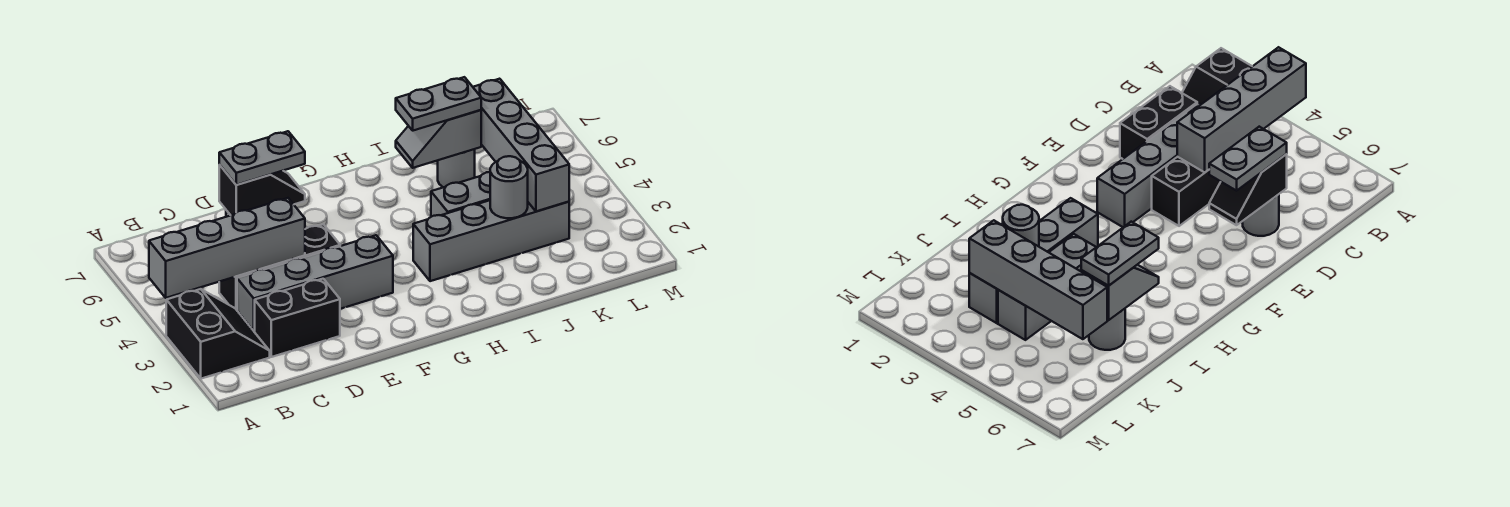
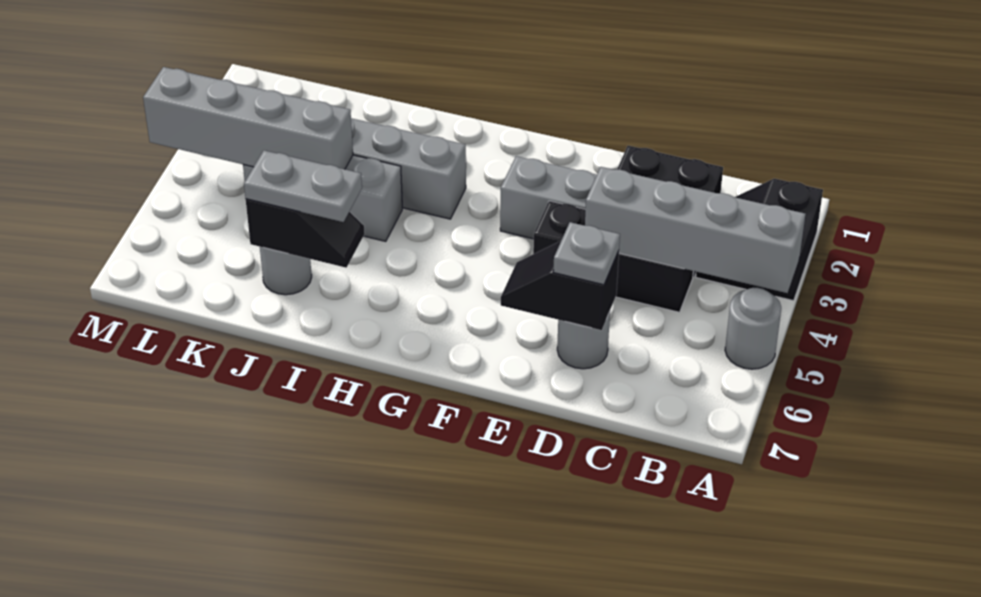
grey 1x2 plate [219,131,305,185] -> grey 1x1 plate [553,222,620,285]
grey 1x2 slope [396,110,481,168] -> black 1x2 slope [246,199,365,268]
grey 1x1 round brick [490,156,528,218] -> grey 1x1 round brick moved to [725,288,781,369]
grey 1x4 brick [473,79,569,211] -> grey 1x4 brick turned to [143,67,353,169]

